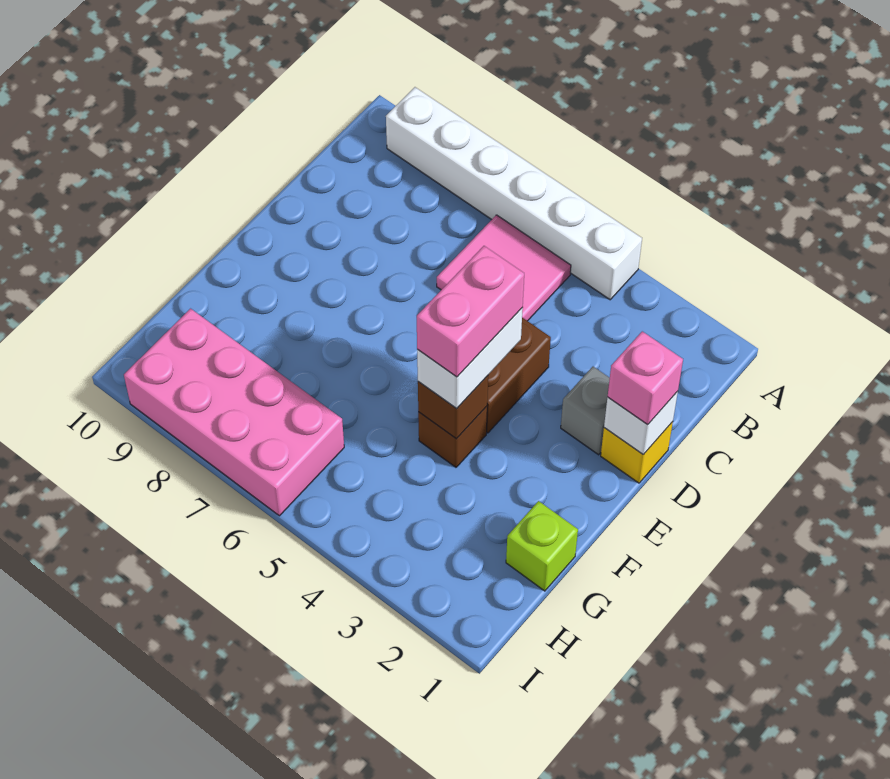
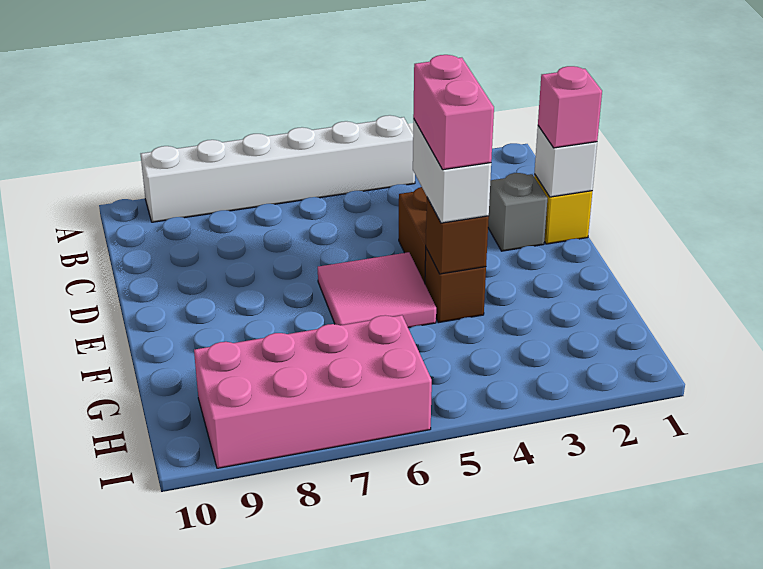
pink 2x2 tile [437,215,571,321] -> pink 2x2 tile moved to [318,252,436,328]
lime 1x1 brick [506,501,578,591] -> none

